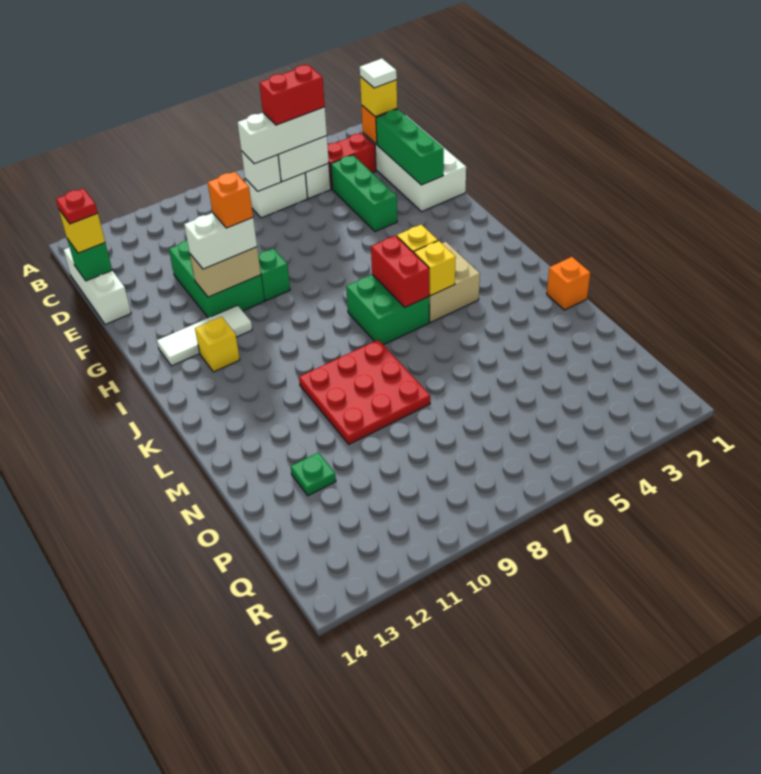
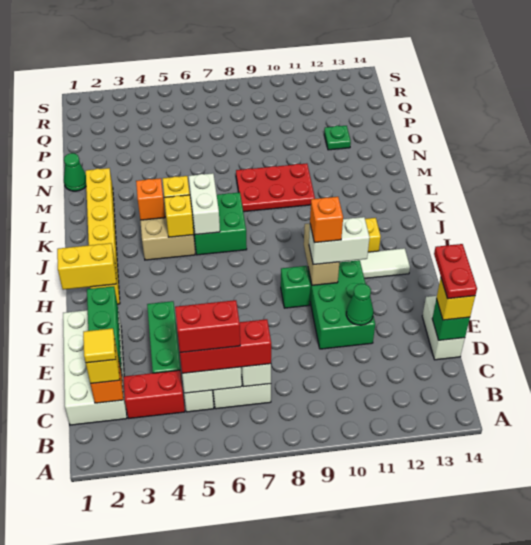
white 1x1 tile [360,59,397,88] -> yellow 1x1 tile [83,328,116,363]
white 1x3 brick [238,107,327,164] -> red 1x3 brick [180,319,271,373]
white 1x3 brick [64,247,131,325] -> white 1x2 brick [422,296,465,360]
red 1x1 plate [56,188,98,224] -> red 1x2 plate [434,244,477,299]
none -> green 1x1 cone [346,284,373,325]
tan 1x2 brick [190,247,261,297] -> tan 1x2 brick turned to [304,223,339,285]
none -> yellow 1x2 brick [57,243,116,290]
none -> yellow 1x6 brick [86,168,120,304]
red 1x2 brick [371,236,429,307] -> white 1x2 brick [189,173,220,235]
red 3x3 plate [299,340,430,444] -> red 2x3 plate [236,163,315,212]
orange 1x1 brick [547,257,590,310] -> orange 1x1 brick moved to [136,178,165,220]
none -> green 1x1 cone [64,153,86,191]

